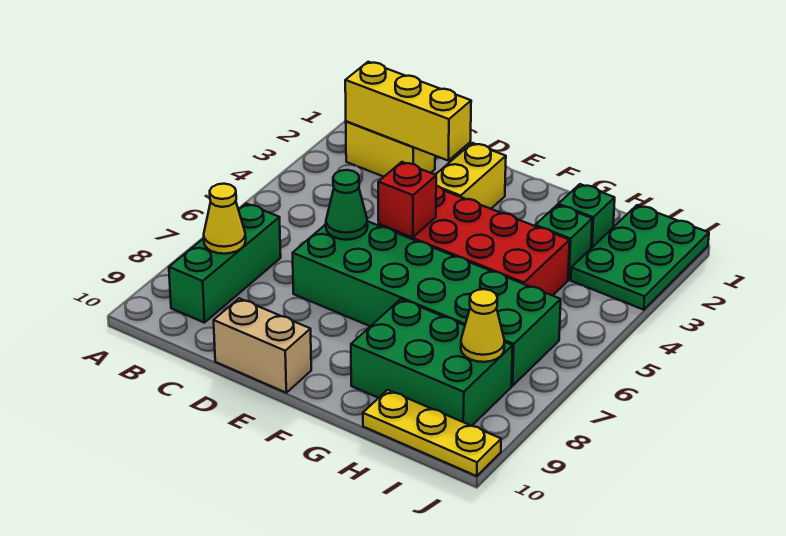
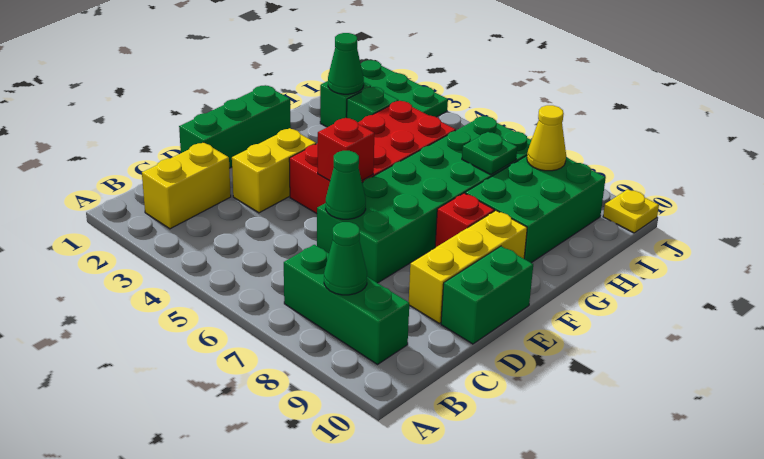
yellow 1x3 brick [345,62,471,161] -> yellow 1x3 brick moved to [409,211,527,323]
yellow 1x1 cone [204,184,246,254] -> green 1x1 cone [324,222,367,295]
none -> green 1x3 brick [179,85,291,168]
tan 1x2 brick [214,298,311,393] -> green 1x2 brick [441,246,533,344]
yellow 1x2 brick [436,143,506,209] -> yellow 1x2 brick turned to [232,128,316,213]
none -> red 1x1 brick [435,193,494,248]
none -> green 1x1 cone [328,33,364,94]
none -> green 1x1 plate [462,132,517,175]
yellow 1x3 plate [363,390,501,476] -> yellow 1x1 plate [603,189,659,233]

